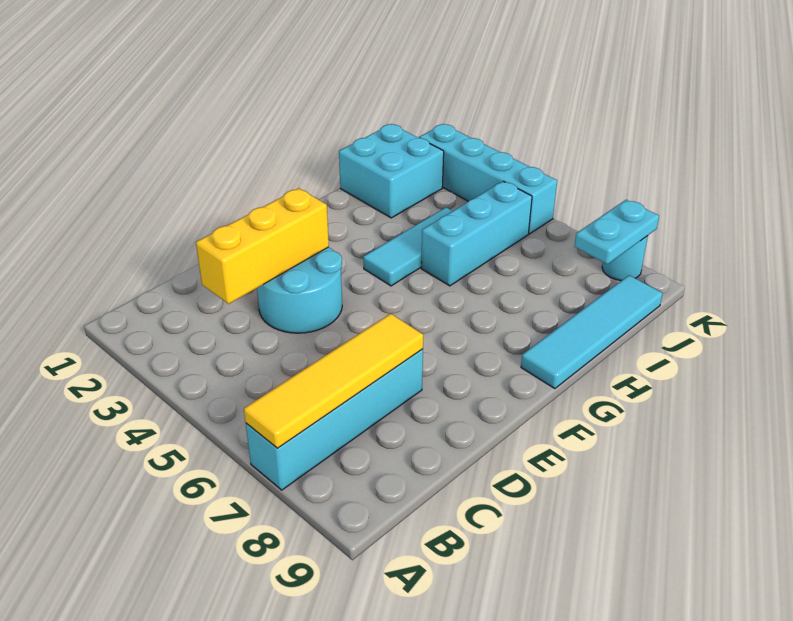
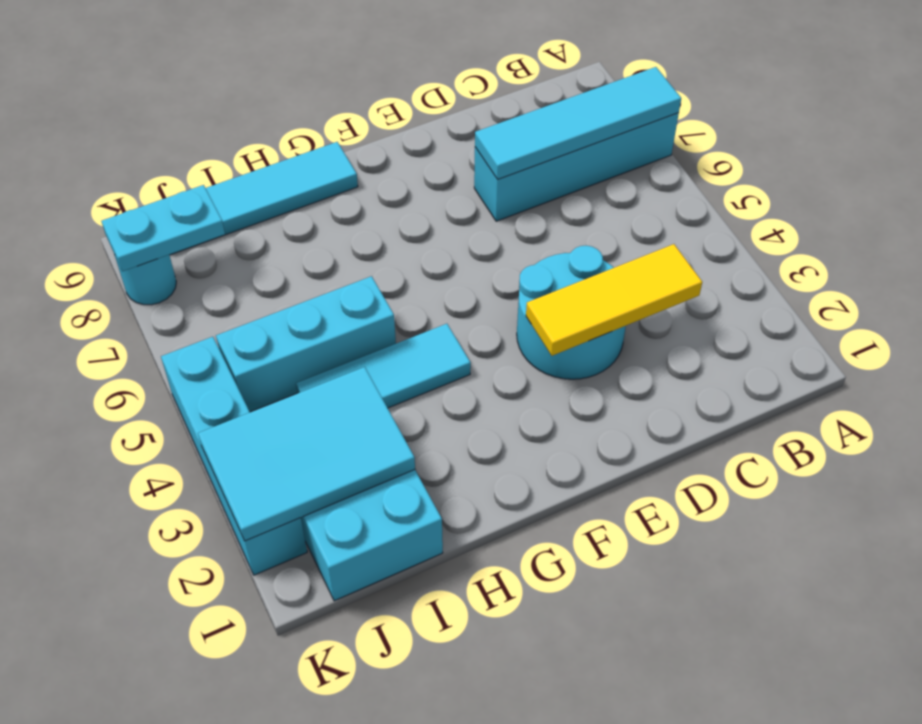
yellow 1x4 tile [244,314,423,448] -> cyan 1x4 tile [475,67,681,179]
yellow 1x3 brick [196,188,329,304] -> yellow 1x3 tile [526,244,702,356]
none -> cyan 2x3 tile [198,367,415,541]

